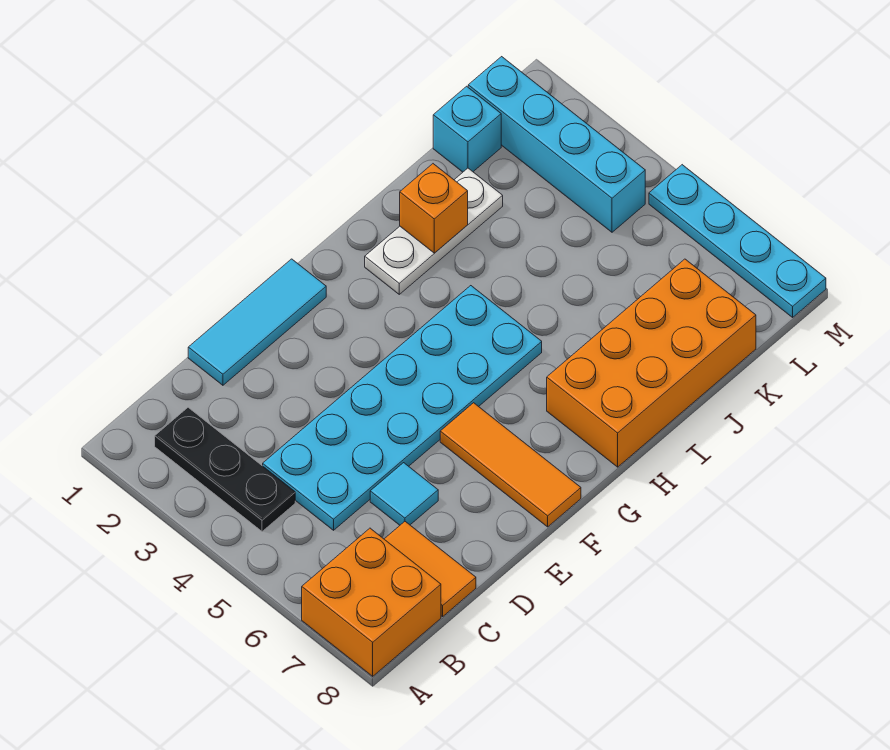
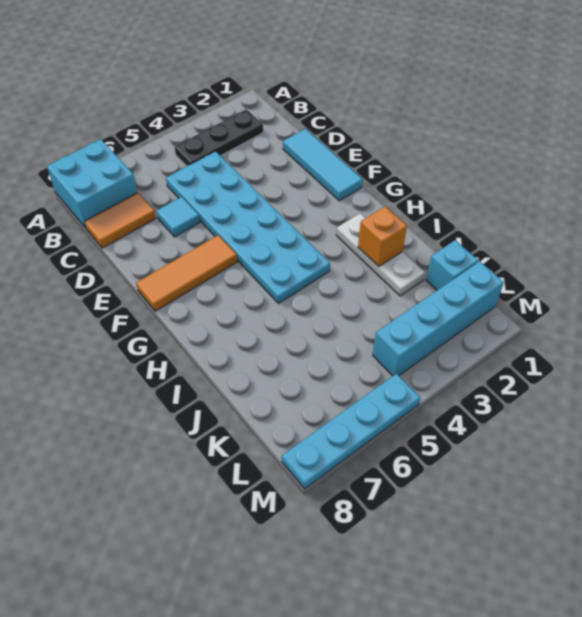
orange 2x2 brick [302,528,441,676] -> cyan 2x2 brick [47,139,137,228]
orange 2x4 brick [547,259,756,467] -> none

